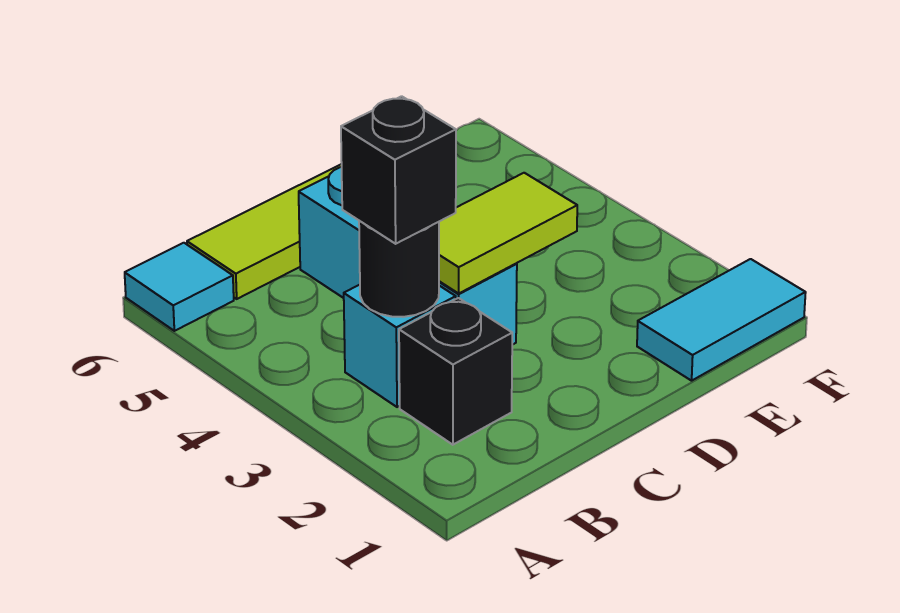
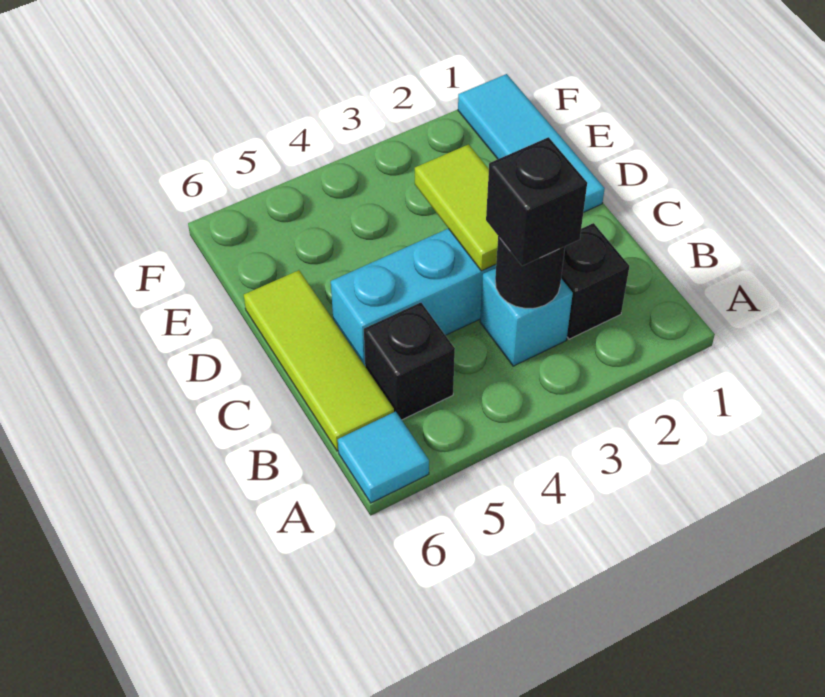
none -> black 1x1 brick [364,303,455,420]
cyan 1x2 tile [637,259,806,381] -> cyan 1x3 tile [458,74,605,212]

